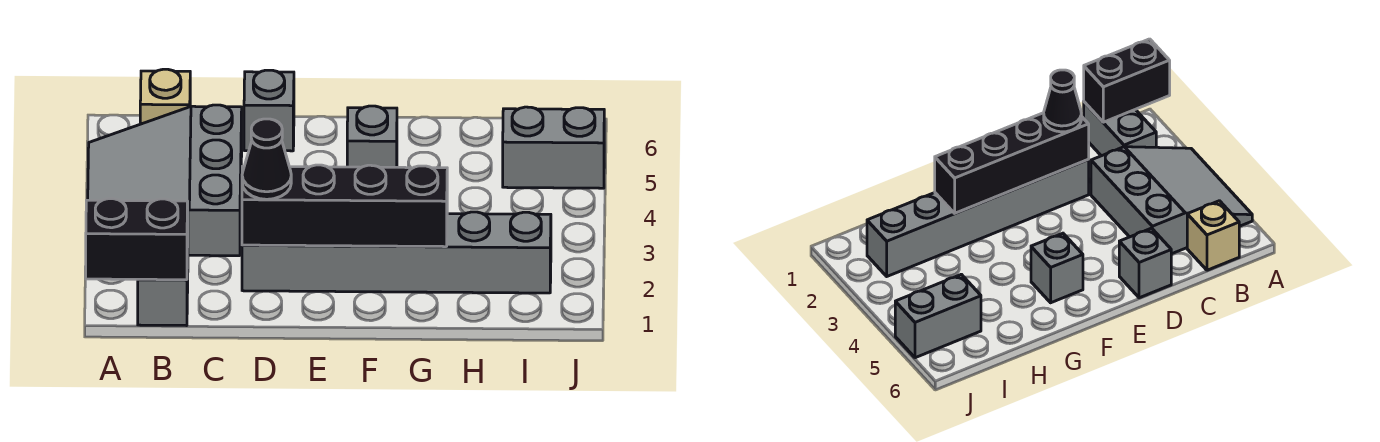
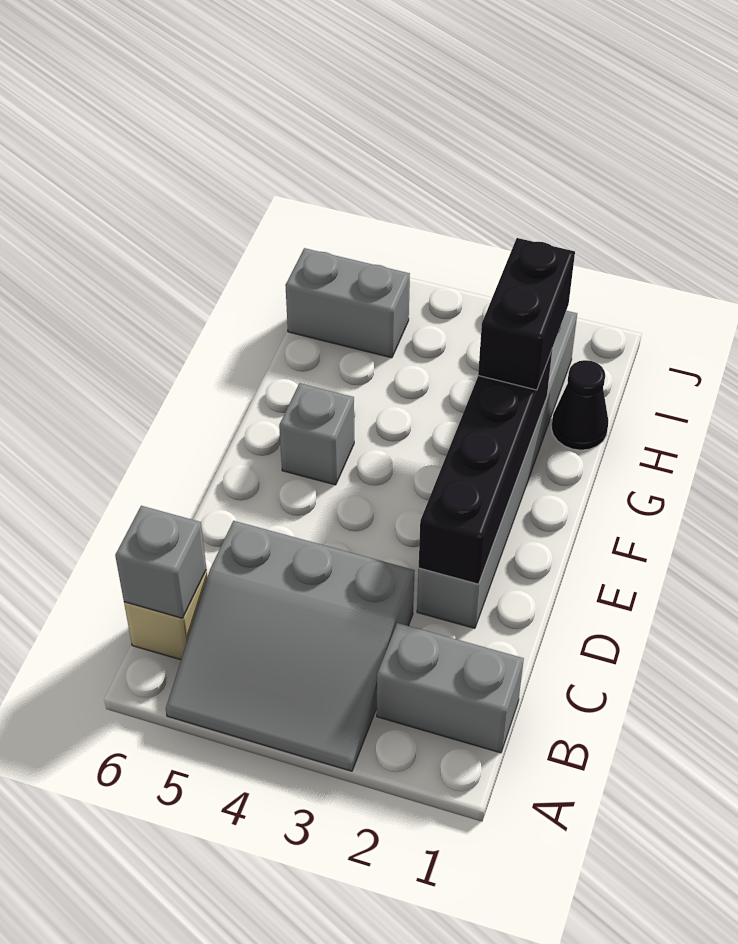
black 1x2 brick [86,199,188,280] -> black 1x2 brick moved to [478,238,575,390]
black 1x1 cone [242,119,291,199] -> black 1x1 cone moved to [551,360,608,450]
grey 1x1 brick [244,70,294,151] -> grey 1x1 brick moved to [115,506,206,618]
grey 1x2 brick [503,107,604,188] -> grey 1x2 brick turned to [285,248,410,358]

